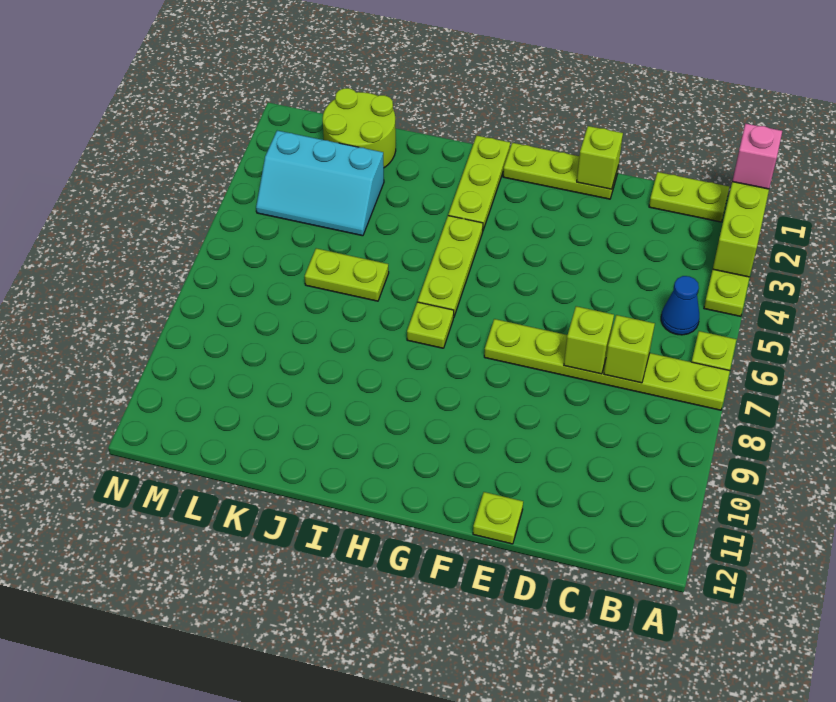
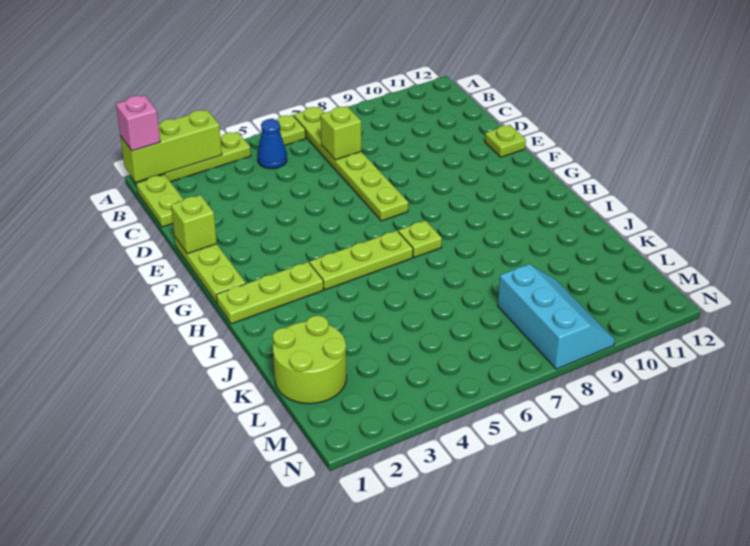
lime 1x1 brick [564,306,614,374] -> none
lime 1x2 plate [305,248,389,301] -> none
cyan 2x3 slope [256,131,384,236] -> cyan 2x3 slope moved to [498,264,615,369]

